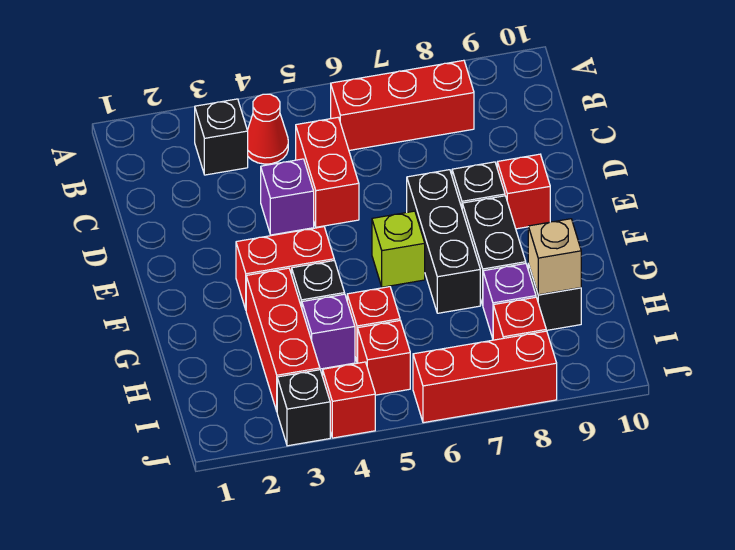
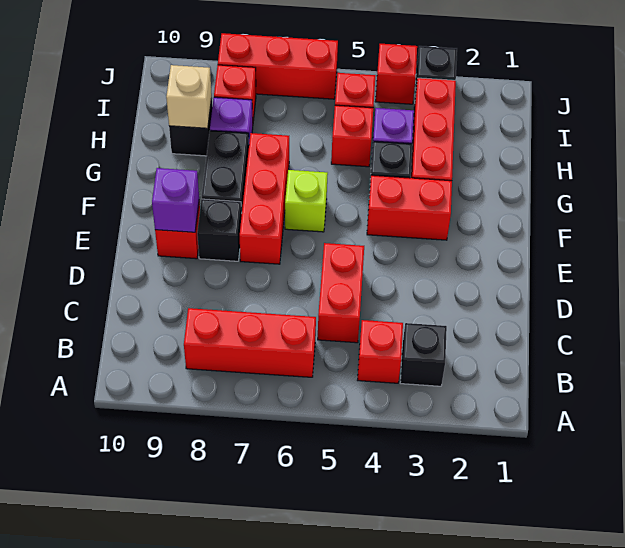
red 1x1 cone [247,94,288,164] -> red 1x1 brick [358,320,403,383]
purple 1x1 brick [261,159,314,235] -> purple 1x1 brick moved to [152,168,199,232]
black 1x3 brick [407,170,480,313] -> red 1x3 brick [240,133,289,264]

